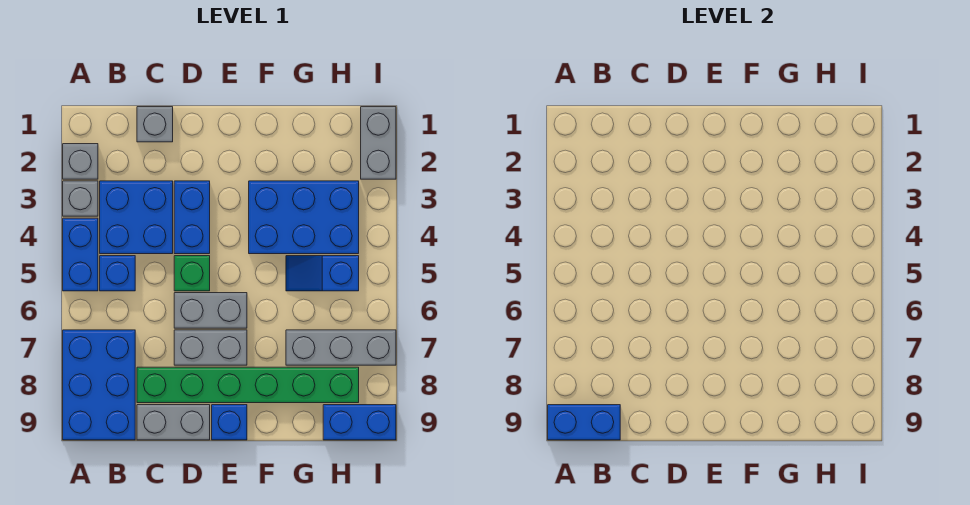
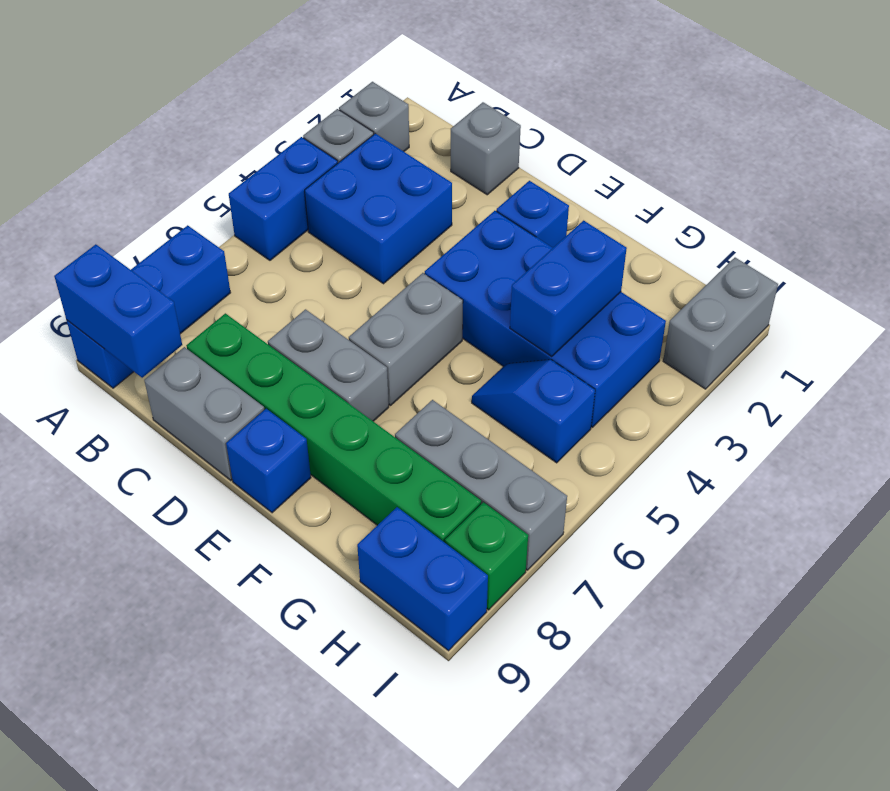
blue 2x3 brick [63,330,135,440] -> blue 1x3 brick [67,225,231,388]
blue 1x1 brick [100,256,135,291] -> blue 1x1 brick moved to [496,181,569,248]
blue 1x2 brick [174,181,210,254] -> blue 1x2 brick moved to [510,221,627,357]
green 1x1 brick [174,256,210,291] -> green 1x1 brick moved to [445,502,528,610]
grey 1x2 brick [174,293,247,328] -> grey 1x2 brick turned to [349,273,463,406]
blue 2x3 brick [249,181,359,254] -> blue 2x4 brick [425,211,666,427]

